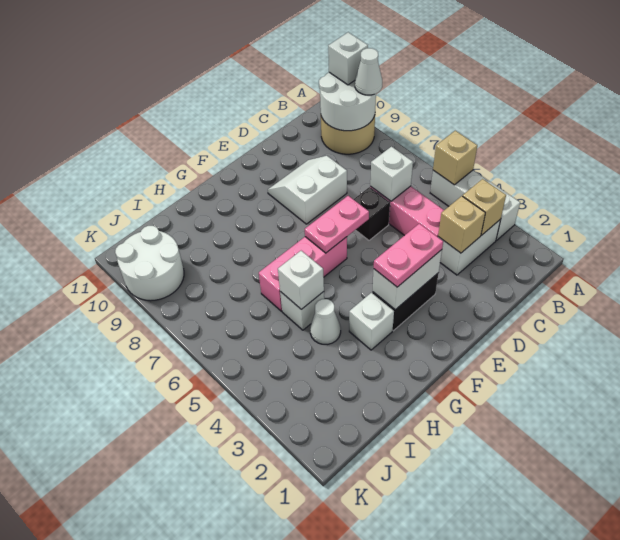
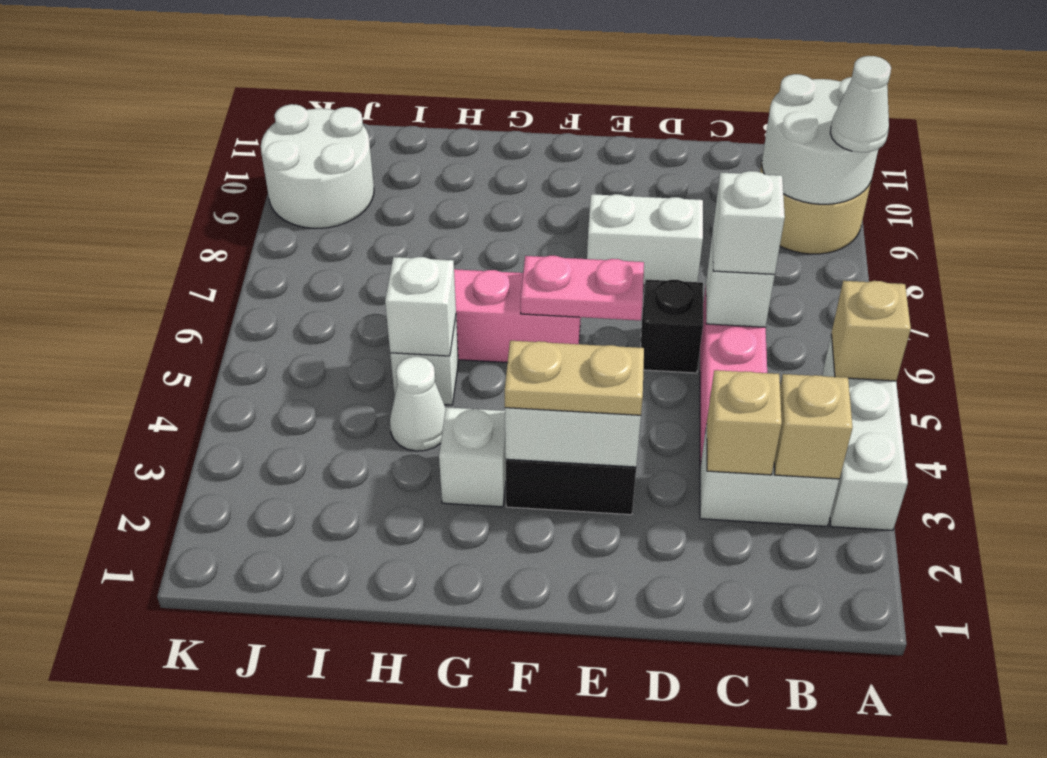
white 1x1 brick [328,32,368,85] -> white 1x1 brick moved to [713,171,785,274]
pink 1x2 plate [374,224,443,287] -> tan 1x2 plate [505,341,644,415]

